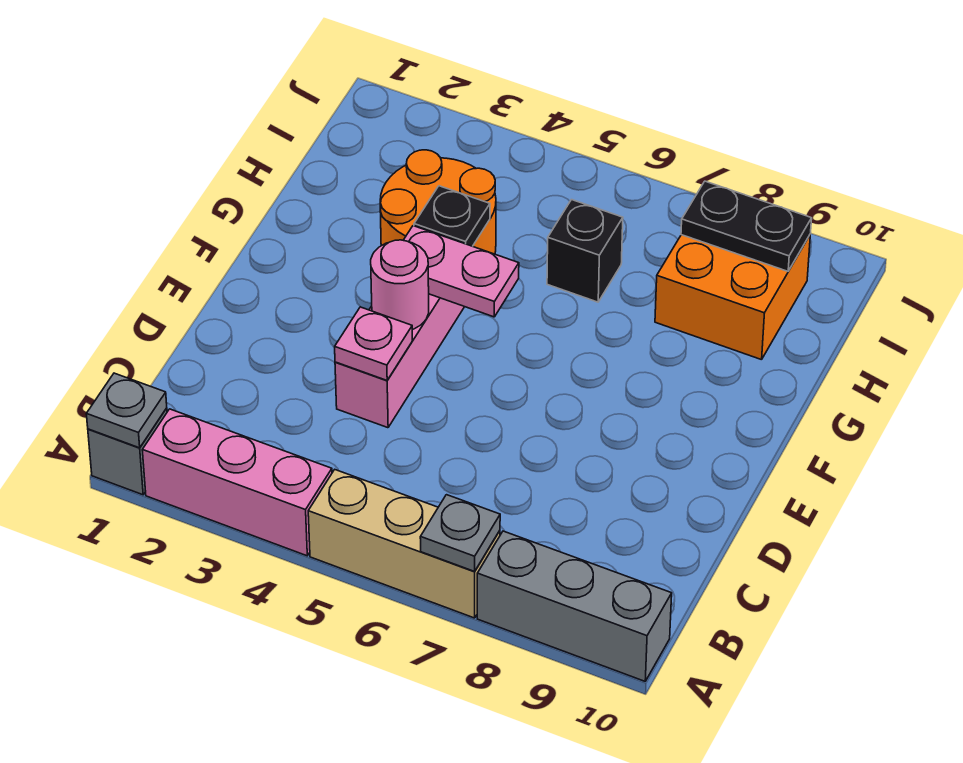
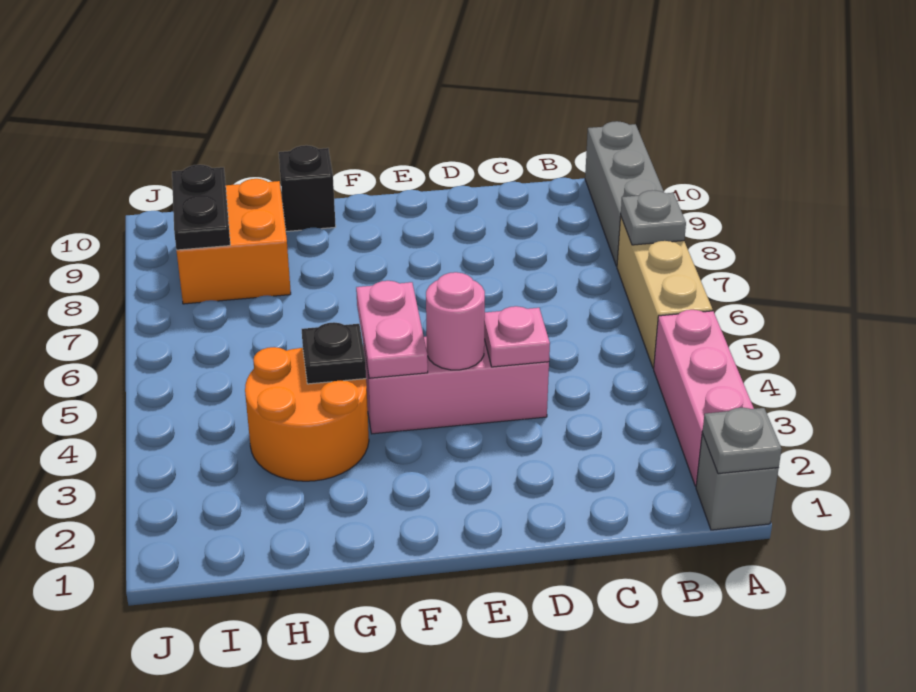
black 1x1 brick [547,200,623,302] -> black 1x1 brick moved to [279,145,336,231]

